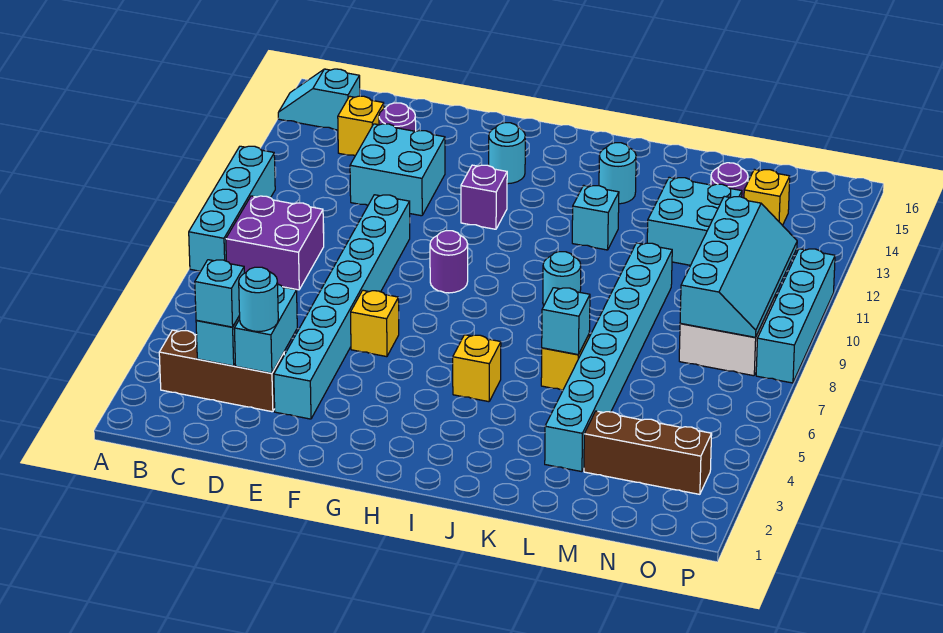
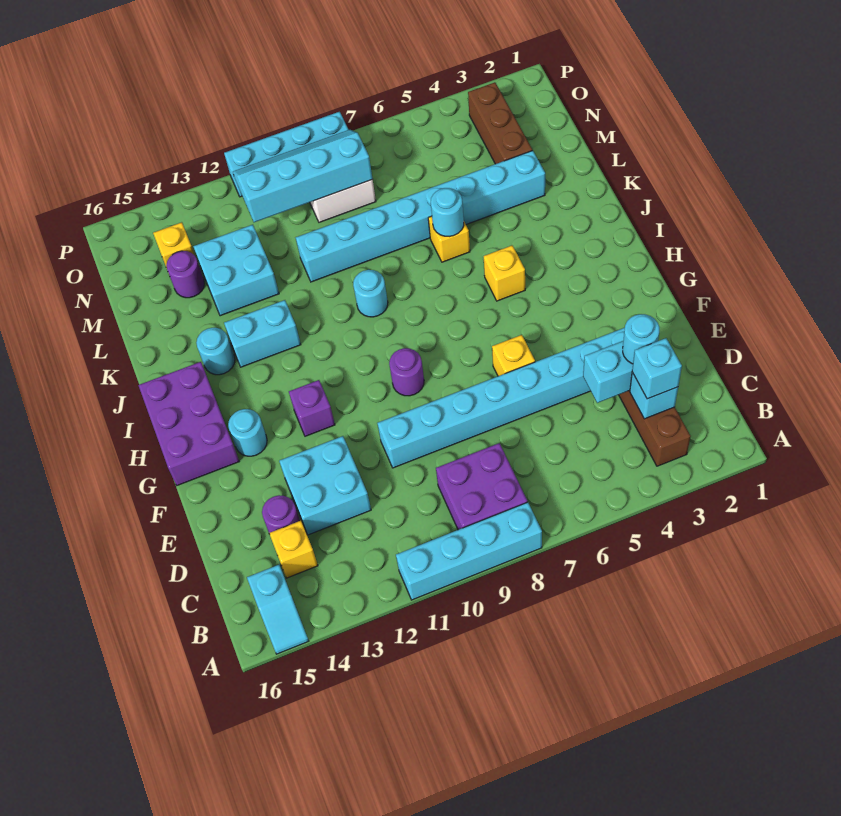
none -> purple 2x3 brick [138,362,239,485]
cyan 1x1 brick [572,185,619,250] -> cyan 1x2 brick [224,300,301,367]
cyan 1x1 brick [542,288,590,355] -> cyan 1x1 round brick [431,188,464,236]

